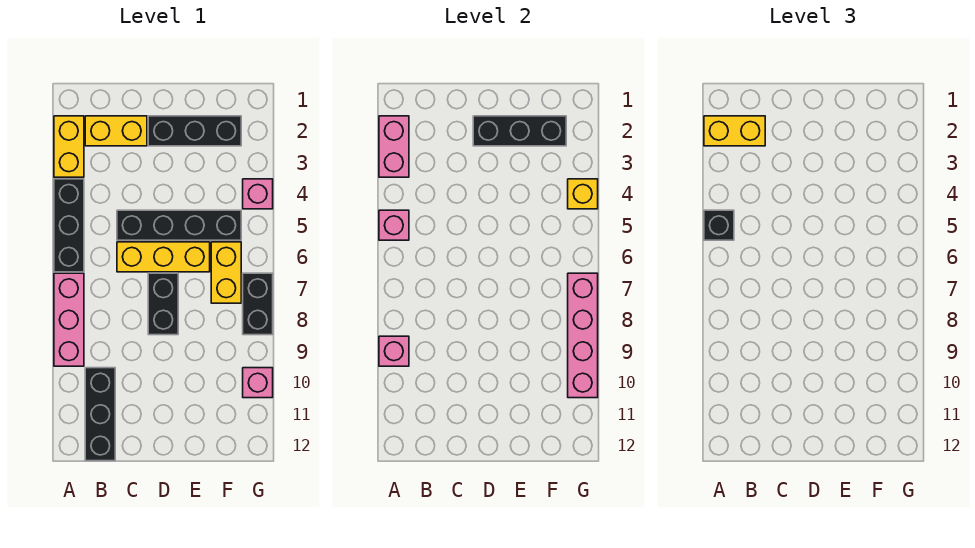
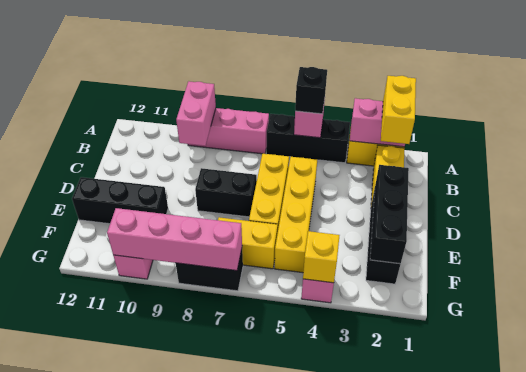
pink 1x1 brick [379,336,409,366] -> pink 1x2 brick [176,81,216,146]
black 1x3 brick [85,368,115,461] -> black 1x3 brick moved to [72,177,168,224]
black 1x4 brick [117,210,241,240] -> yellow 1x4 brick [275,157,317,273]

